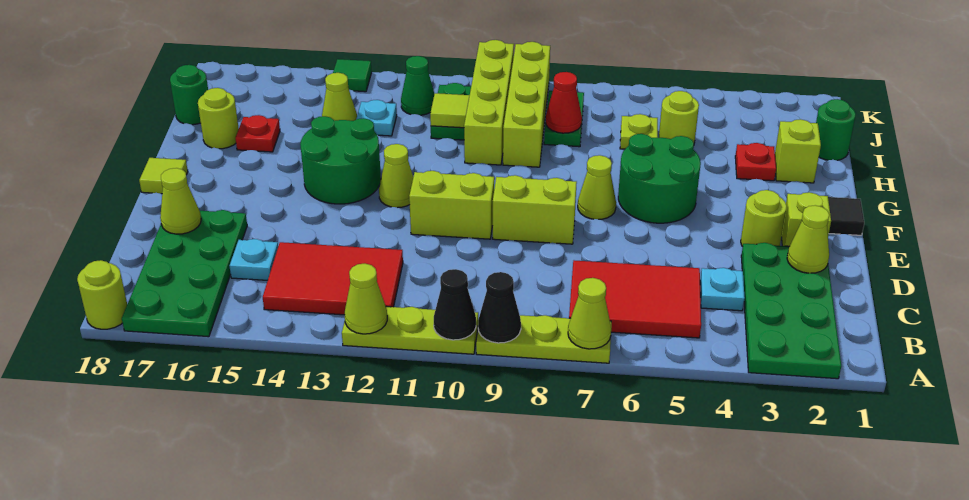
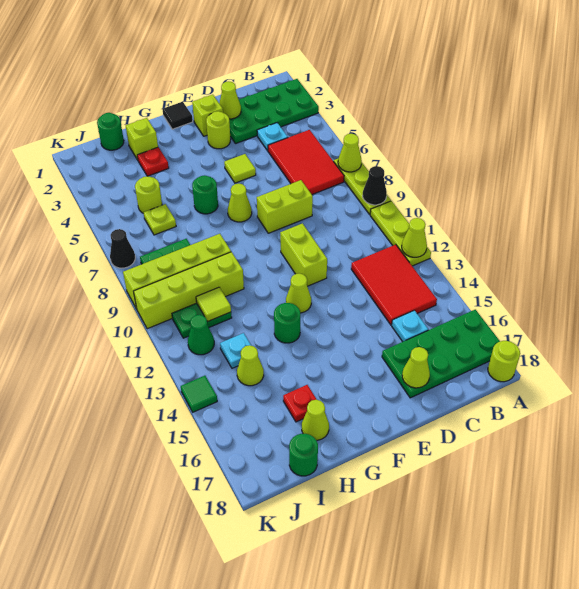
black 1x1 cone [434,269,476,340] -> black 1x1 cone moved to [110,229,135,268]
lime 1x2 brick [493,175,577,244] -> lime 1x2 brick turned to [257,180,313,233]
green 2x2 round brick [618,134,701,223] -> green 1x1 round brick [192,175,218,214]
green 2x2 round brick [300,116,381,204] -> green 1x1 round brick [274,303,300,343]
lime 1x1 tile [139,158,188,194] -> lime 1x1 tile moved to [224,154,256,183]
lime 1x1 round brick [198,88,239,149] -> lime 1x1 cone [302,400,329,440]
red 1x1 cone [546,72,582,133] -> none

